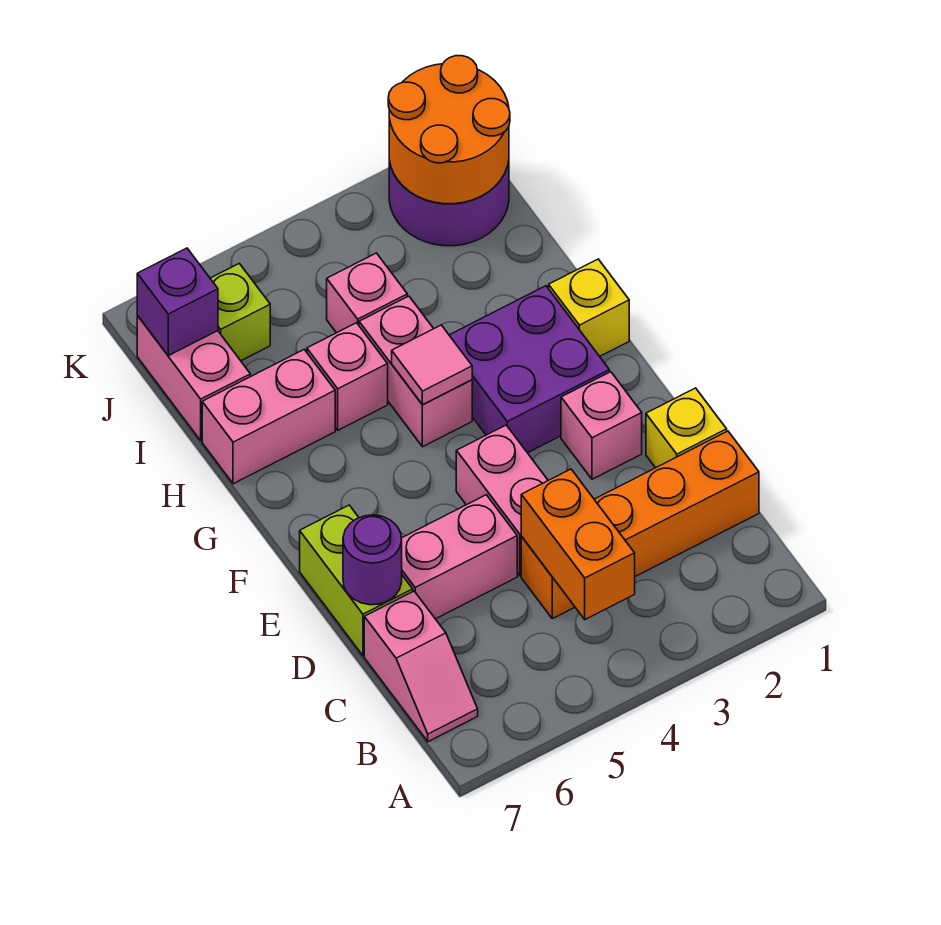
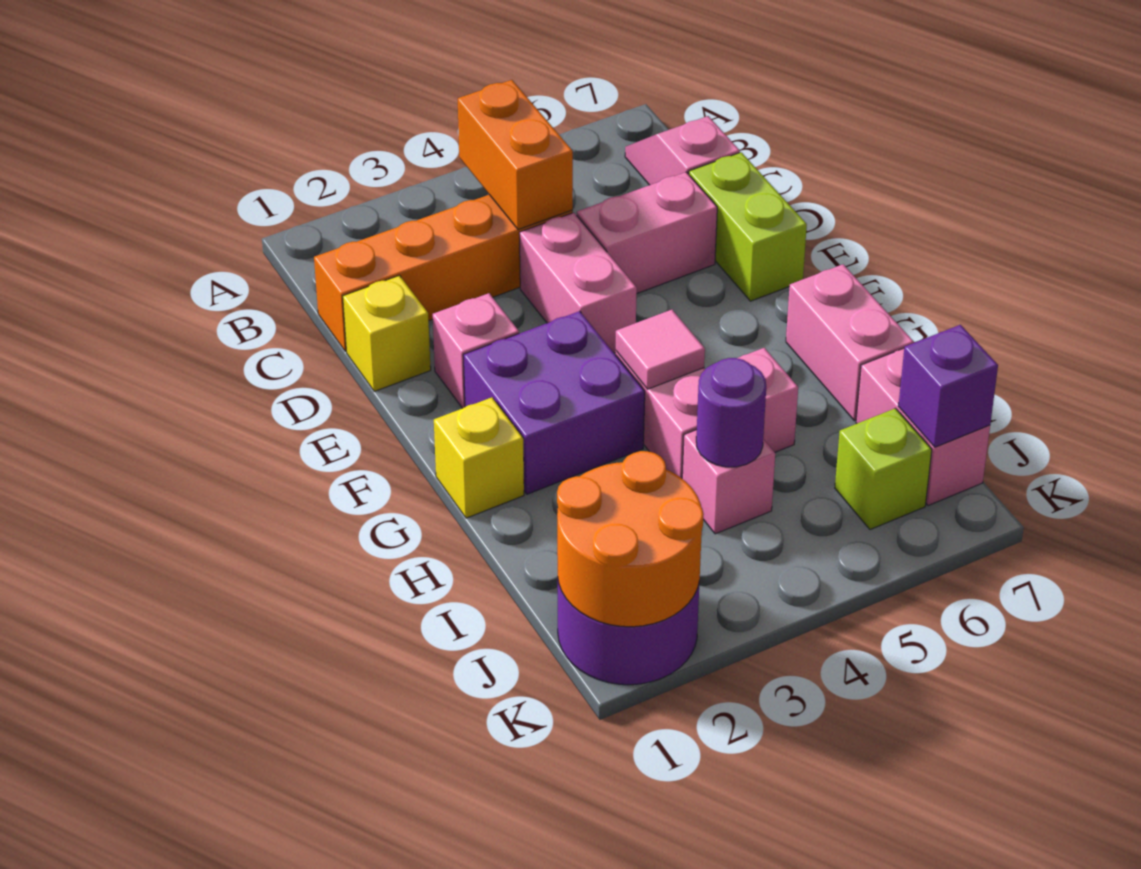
purple 1x1 round brick [343,515,402,605] -> purple 1x1 round brick moved to [696,358,766,467]
pink 1x2 brick [202,350,335,484] -> pink 1x2 brick turned to [786,264,914,421]

